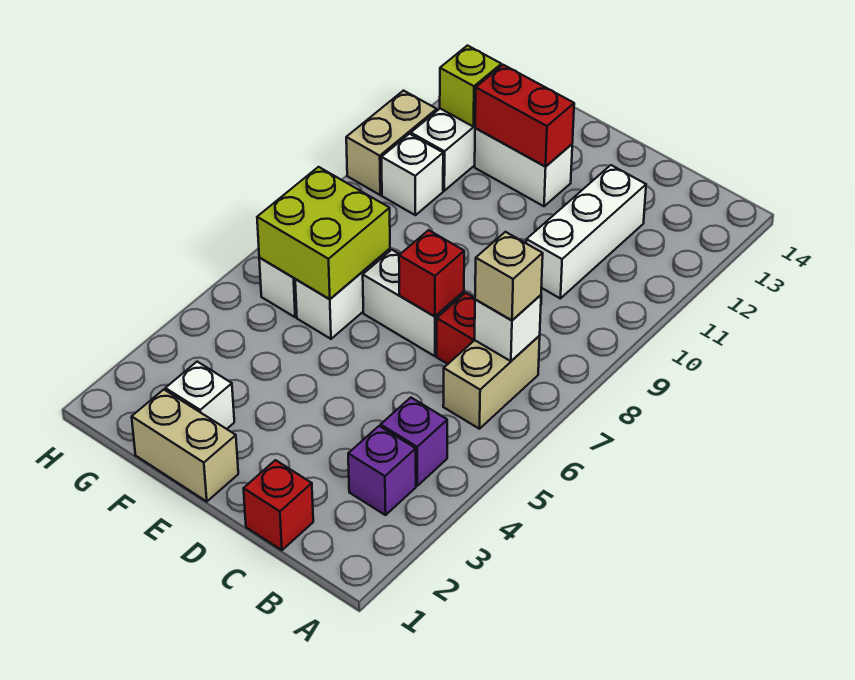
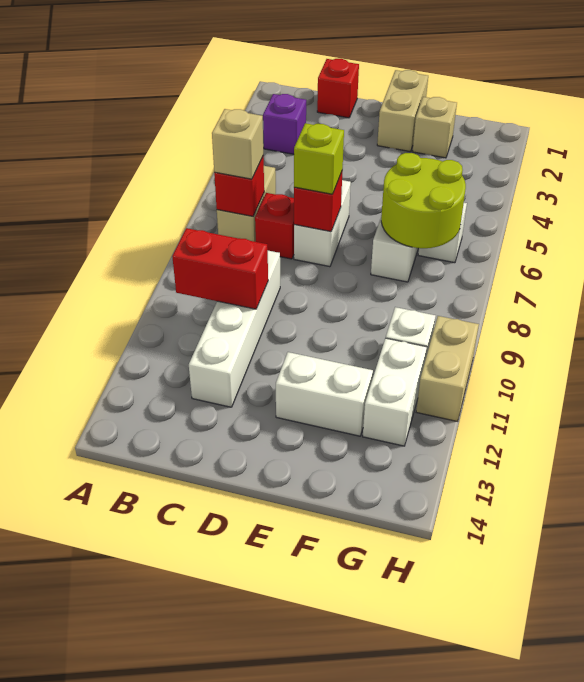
purple 1x1 brick [381,398,447,486] -> none
white 1x1 brick [475,295,541,361] -> red 1x1 brick [214,157,264,216]
white 1x3 brick [526,165,646,298] -> white 1x4 brick [189,251,280,407]
white 1x2 brick [363,250,464,356] -> white 1x2 brick turned to [294,180,351,267]
tan 1x2 brick [132,390,238,502] -> tan 1x2 brick turned to [377,70,428,152]
red 1x2 brick [475,65,574,166] -> red 1x2 brick moved to [172,228,268,309]
white 1x1 brick [165,362,234,429] -> tan 1x1 brick [412,97,457,158]
lime 2x2 brick [257,167,390,299] -> lime 2x2 round brick [381,153,466,248]
lime 1x1 brick [440,46,501,127] -> lime 1x1 brick moved to [294,123,344,194]

